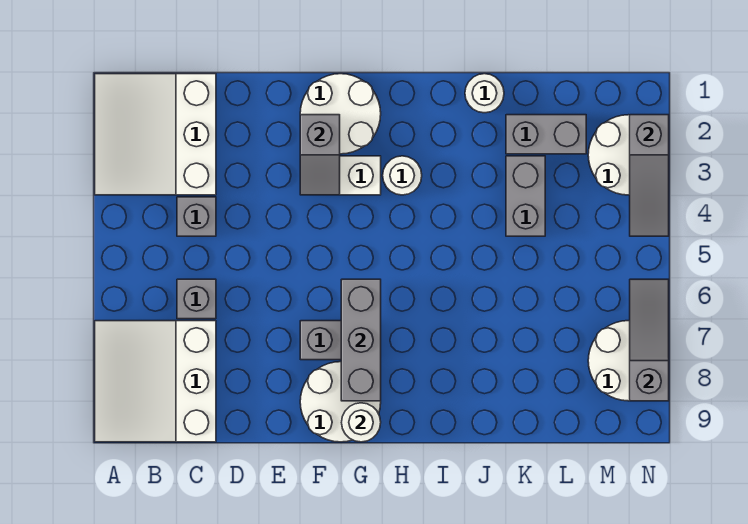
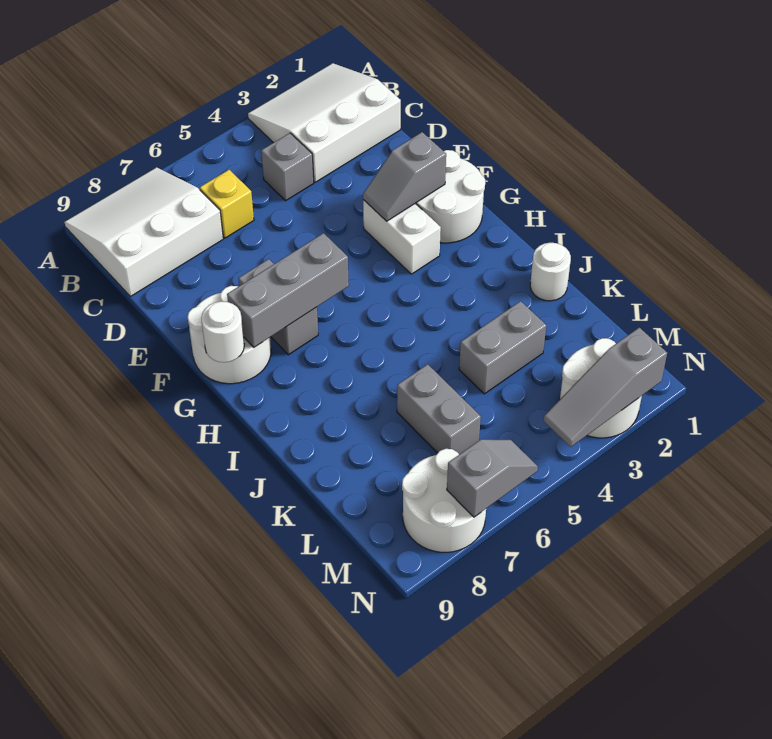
grey 1x1 brick [177,279,216,319] -> yellow 1x1 brick [200,170,254,238]
white 1x1 round brick [383,156,422,195] -> none
grey 1x2 brick [506,115,586,154] -> grey 1x2 brick moved to [397,364,481,454]
grey 1x3 slope [630,279,669,401] -> grey 1x2 slope [447,439,538,517]

